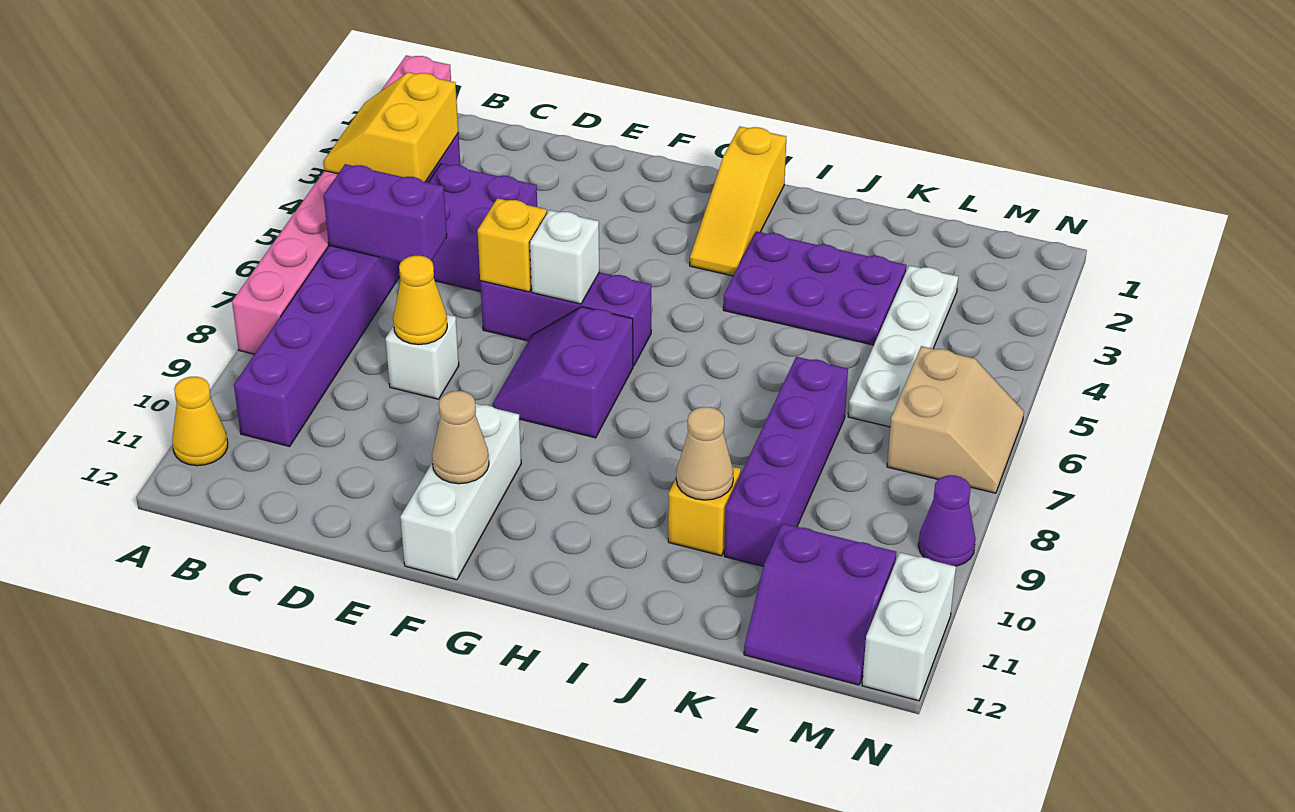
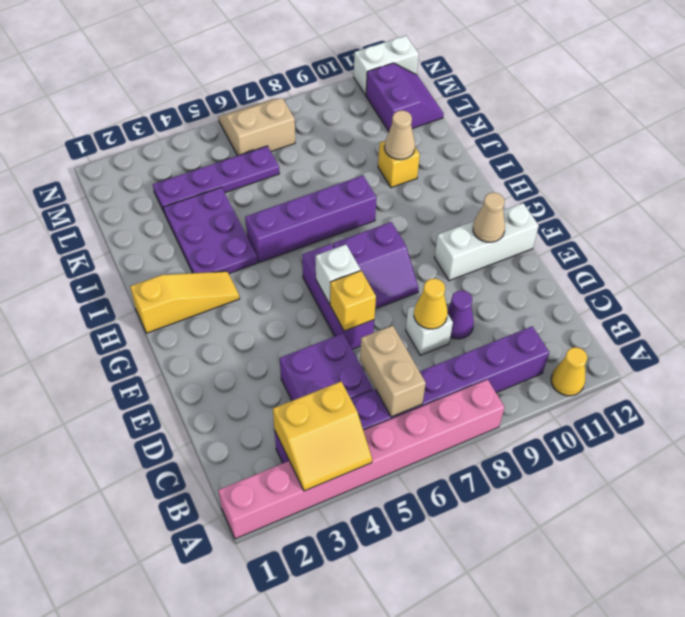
purple 1x2 brick [324,164,447,262] -> tan 1x2 brick [360,326,426,417]
purple 1x4 brick [724,357,848,567] -> purple 1x4 brick moved to [245,176,377,263]
white 1x4 plate [848,265,958,427] -> purple 1x4 plate [153,146,279,212]
purple 1x1 cone [918,475,975,566] -> purple 1x1 cone moved to [447,291,474,339]

